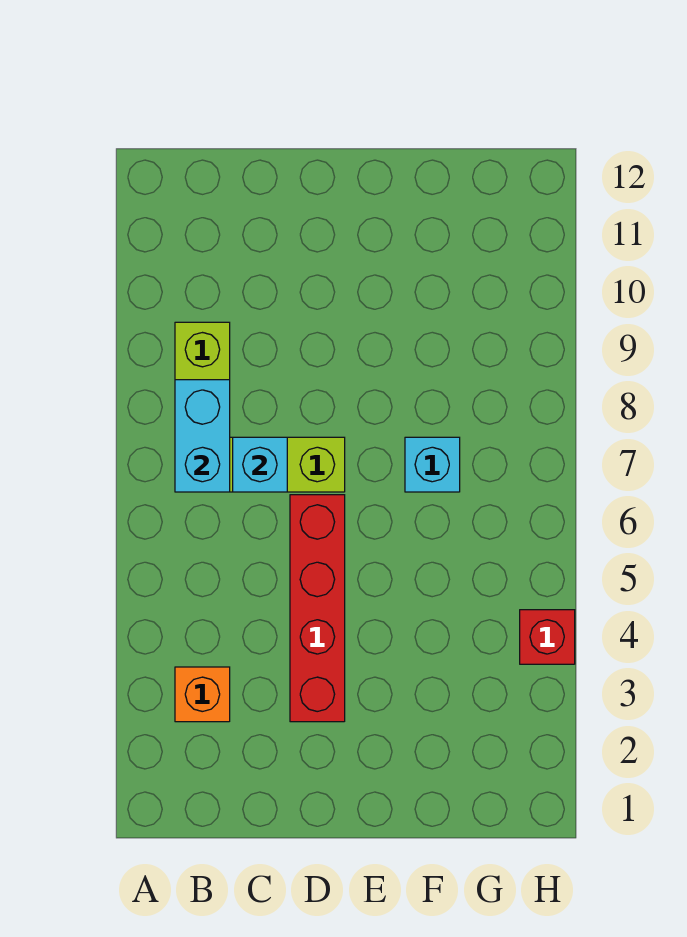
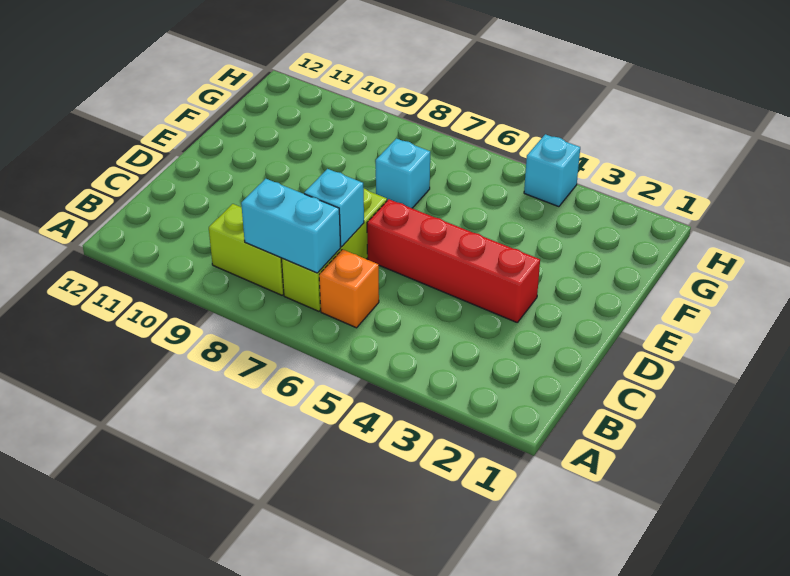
orange 1x1 brick [175,667,230,722] -> orange 1x1 brick moved to [319,249,379,328]
red 1x1 brick [520,610,575,664] -> cyan 1x1 brick [524,134,580,207]

